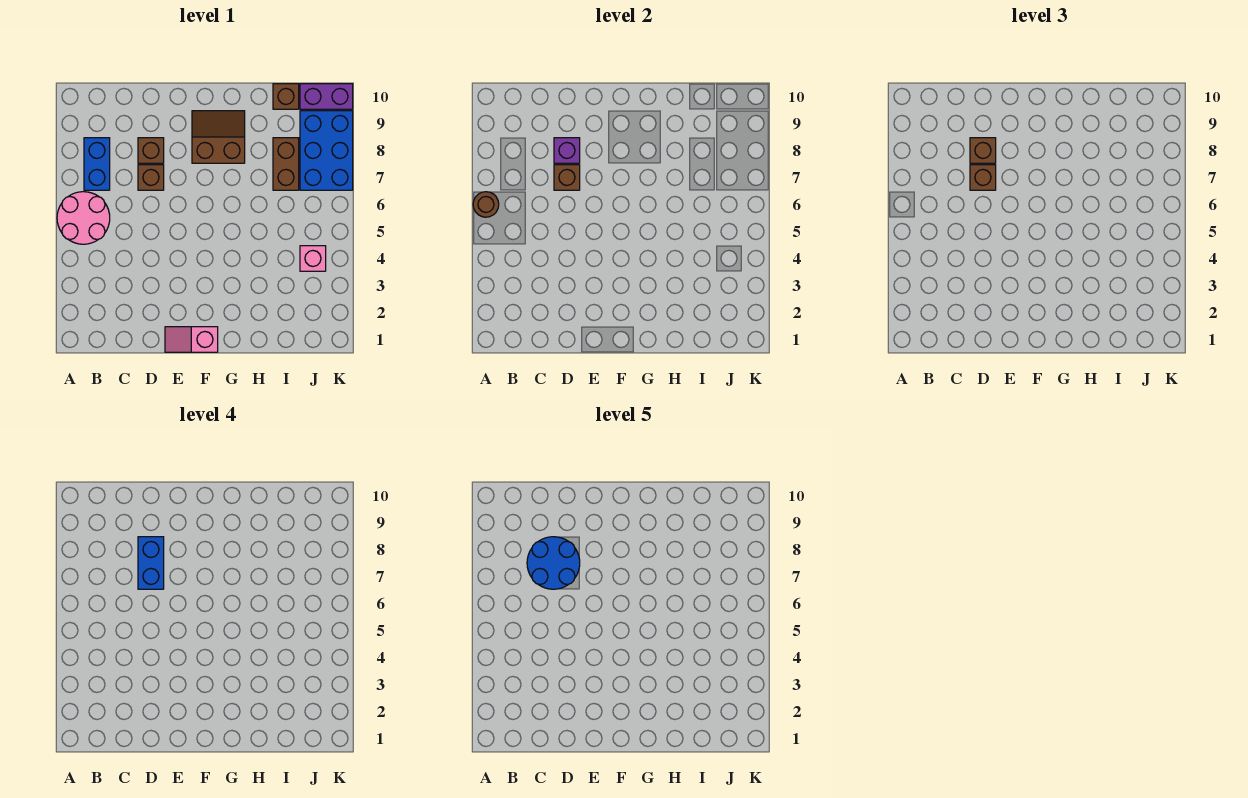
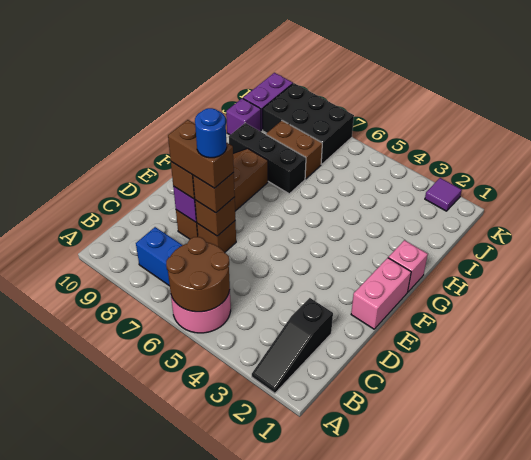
none -> black 1x3 slope [252,298,333,393]
brown 1x1 round brick [473,192,499,217] -> brown 2x2 round brick [166,237,230,312]
blue 2x2 round brick [527,537,580,589] -> blue 1x1 round brick [195,108,227,158]
blue 1x2 brick [138,537,164,589] -> brown 1x2 brick [168,120,234,188]
pink 1x2 slope [165,327,218,352] -> pink 1x2 brick [351,258,411,329]
none -> black 1x3 brick [229,123,306,194]
brown 1x1 brick [273,84,299,109] -> purple 1x1 brick [226,98,261,135]
pink 1x1 brick [300,246,326,271] -> pink 1x1 brick moved to [388,240,428,292]
blue 2x3 brick [300,111,353,190] -> black 2x3 brick [263,83,354,164]
none -> purple 1x1 tile [425,178,462,211]

